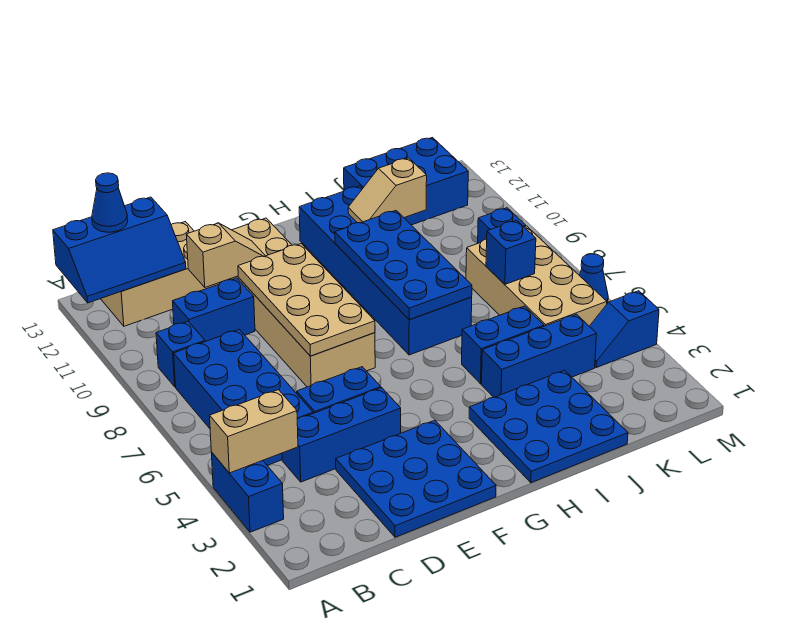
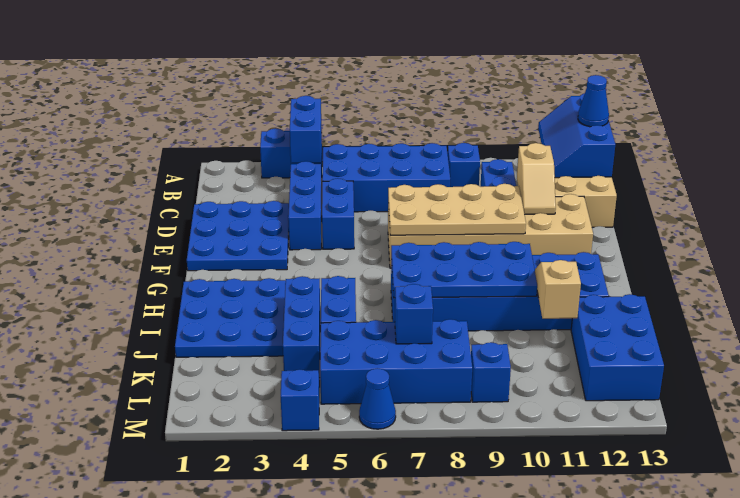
tan 1x2 brick [210,390,298,473] -> blue 1x2 brick [290,96,322,163]
tan 2x4 brick [466,226,607,326] -> blue 2x4 brick [320,319,472,404]

